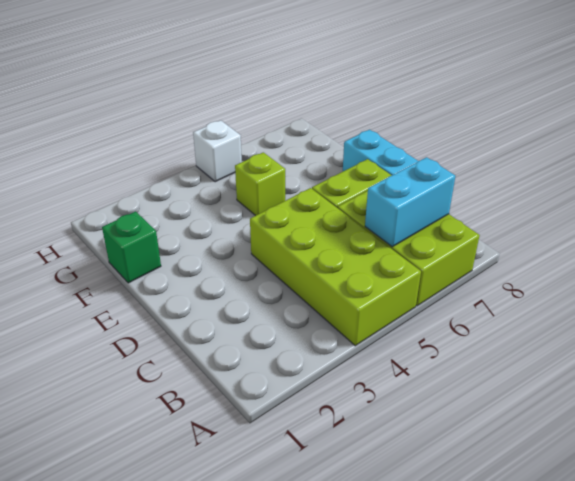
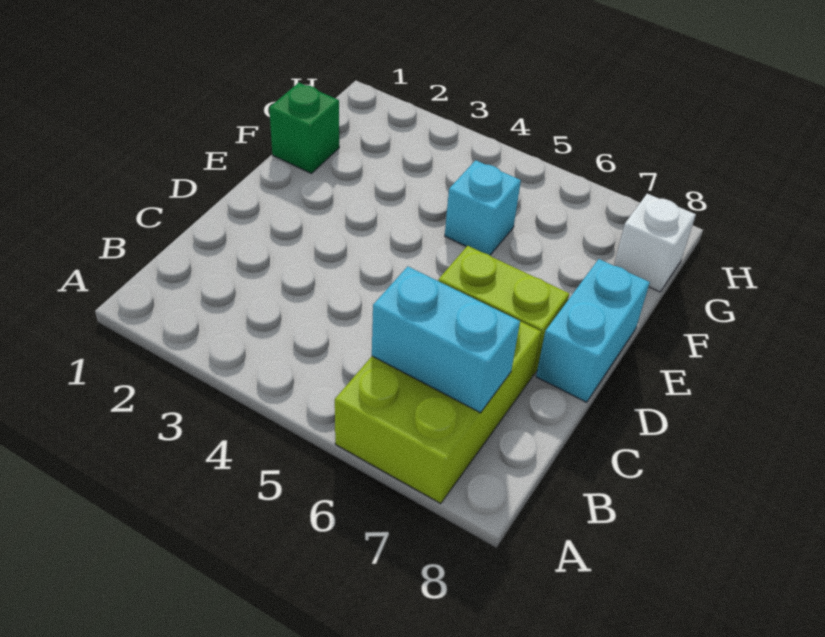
lime 2x4 brick [250,188,421,346] -> none
lime 1x1 brick [235,152,285,216] -> cyan 1x1 brick [445,160,521,255]
white 1x1 brick [193,120,242,182] -> white 1x1 brick moved to [614,194,696,292]

